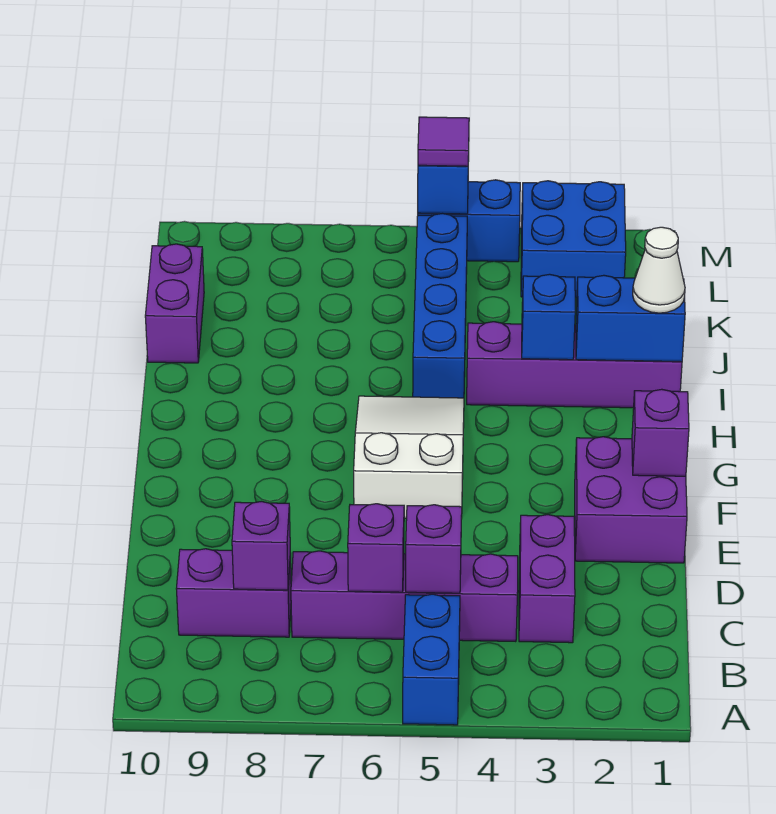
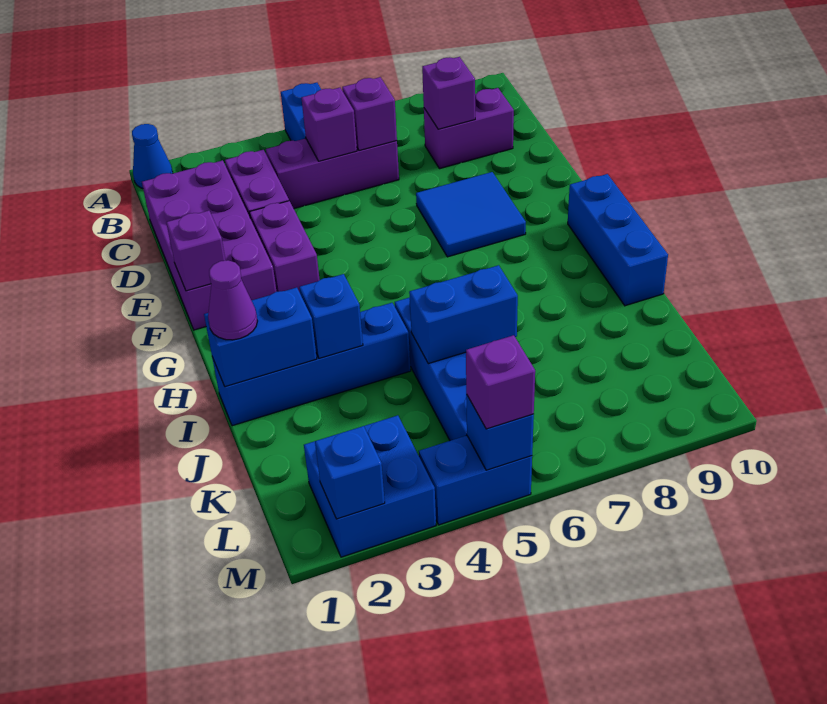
none -> blue 1x1 cone [132,124,173,188]
purple 1x4 brick [291,551,518,642] -> purple 1x3 brick [266,138,399,208]
purple 2x2 brick [575,437,687,563] -> purple 2x4 brick [142,160,277,330]
none -> blue 2x2 tile [416,172,526,257]
white 2x3 slope [354,396,464,519] -> none
none -> blue 1x3 brick [568,174,668,306]
purple 1x4 brick [467,322,682,408] -> blue 1x4 brick [212,303,411,426]
white 1x1 cone [633,227,685,313] -> purple 1x1 cone [208,260,257,340]
none -> blue 1x2 brick [409,265,518,364]
purple 1x2 brick [145,244,204,363] -> purple 1x2 brick moved to [250,201,320,292]
none -> blue 1x1 brick [315,426,385,519]
purple 1x1 tile [418,117,469,166] -> purple 1x1 brick [466,335,535,429]

